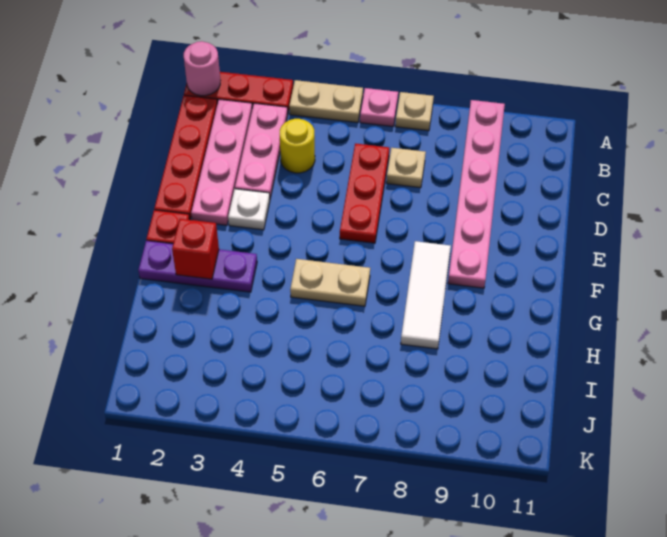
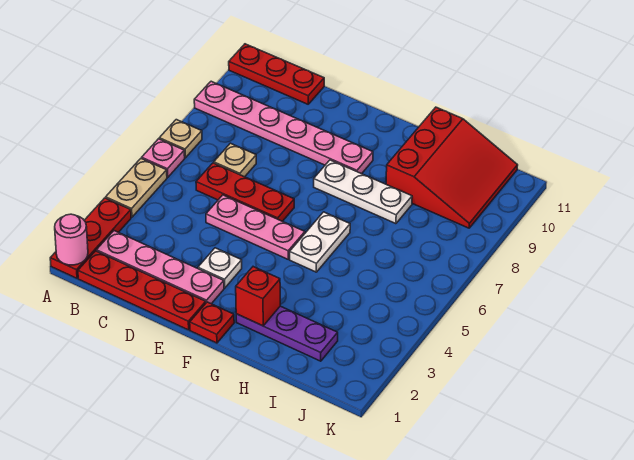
none -> red 1x3 plate [229,44,324,104]
pink 1x3 plate [235,103,288,198] -> pink 1x3 plate moved to [206,195,305,259]
yellow 1x1 round brick [280,119,315,173] -> none
white 1x3 tile [401,241,451,349] -> white 1x3 plate [314,160,412,224]
purple 1x3 plate [138,241,257,292] -> purple 1x3 plate turned to [236,306,338,361]
tan 1x2 plate [290,259,370,306] -> white 1x2 plate [290,212,350,272]
none -> red 3x3 slope [386,107,518,228]

